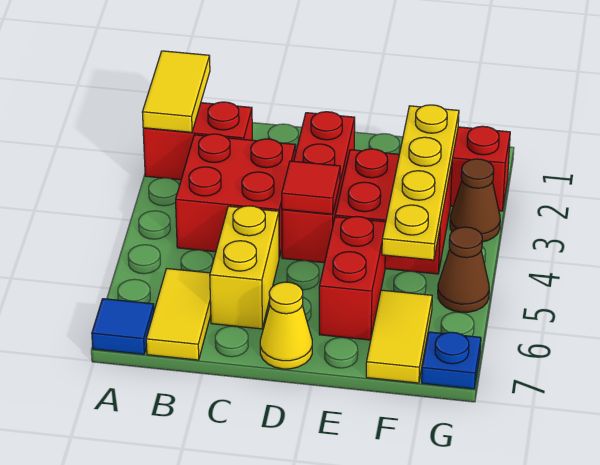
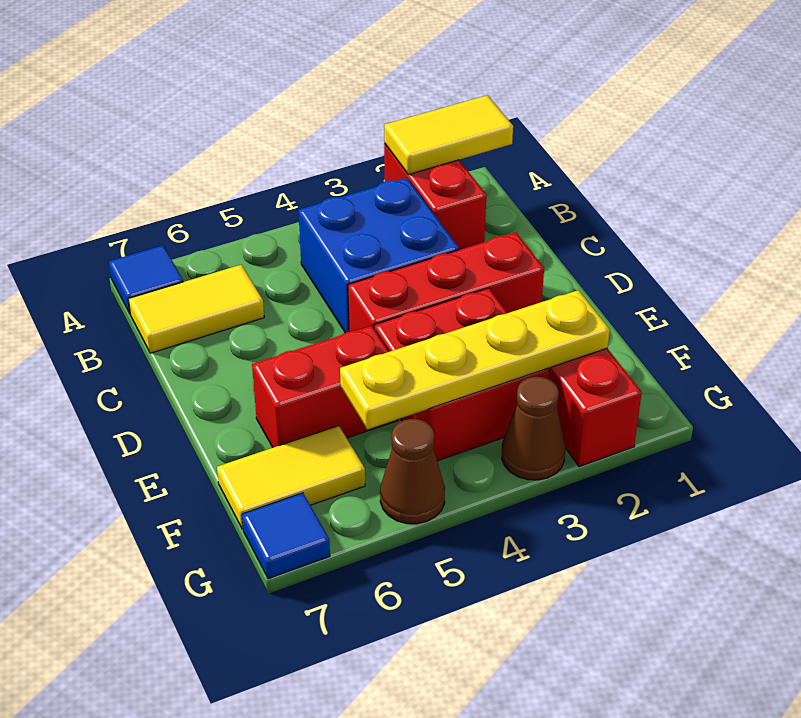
red 2x2 brick [176,134,295,258] -> blue 2x2 brick [298,178,459,333]
yellow 1x2 brick [210,206,279,329] -> none
red 1x1 tile [282,161,340,214] -> none
yellow 1x1 cone [260,282,312,369] -> none
blue 1x1 plate [422,332,481,389] -> blue 1x1 tile [242,493,330,579]

